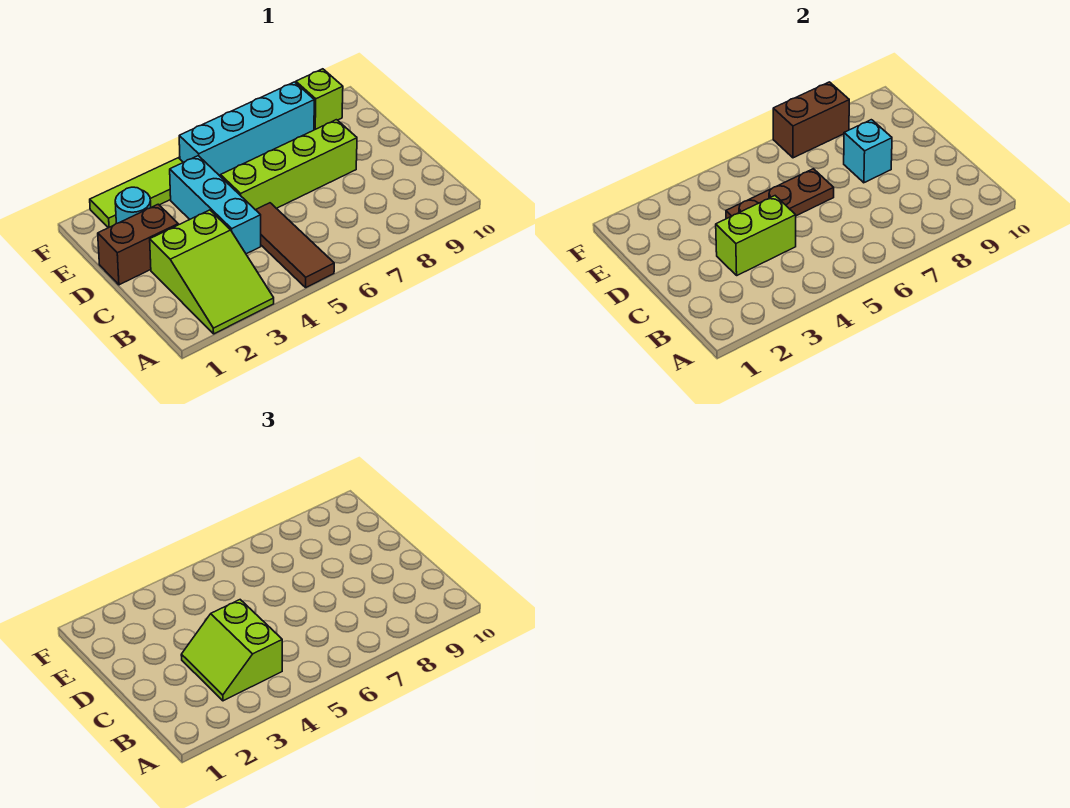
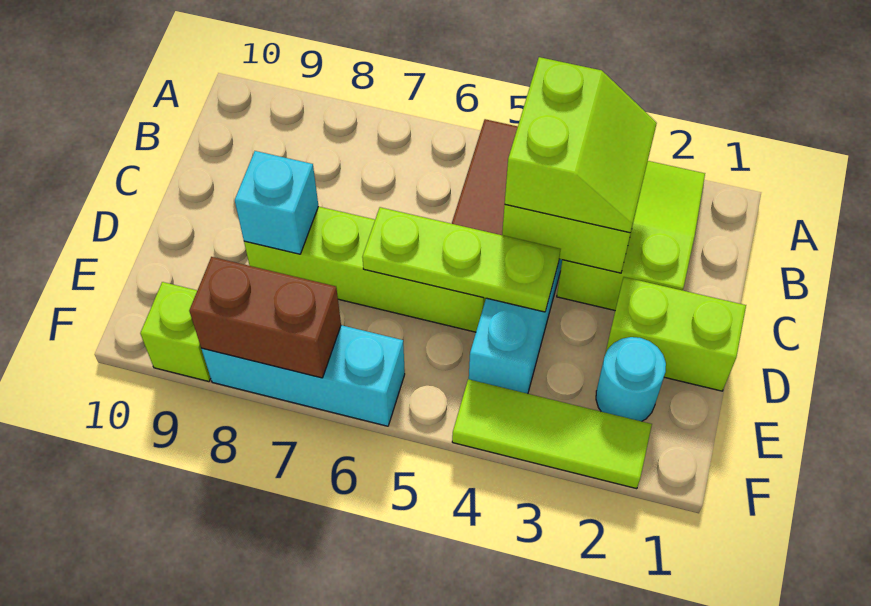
brown 1x2 brick [98,204,178,285] -> lime 1x2 brick [605,277,746,391]
brown 1x3 plate [726,169,834,219] -> lime 1x3 plate [362,207,561,312]
cyan 1x4 brick [179,82,314,176] -> cyan 1x3 brick [201,325,405,426]

